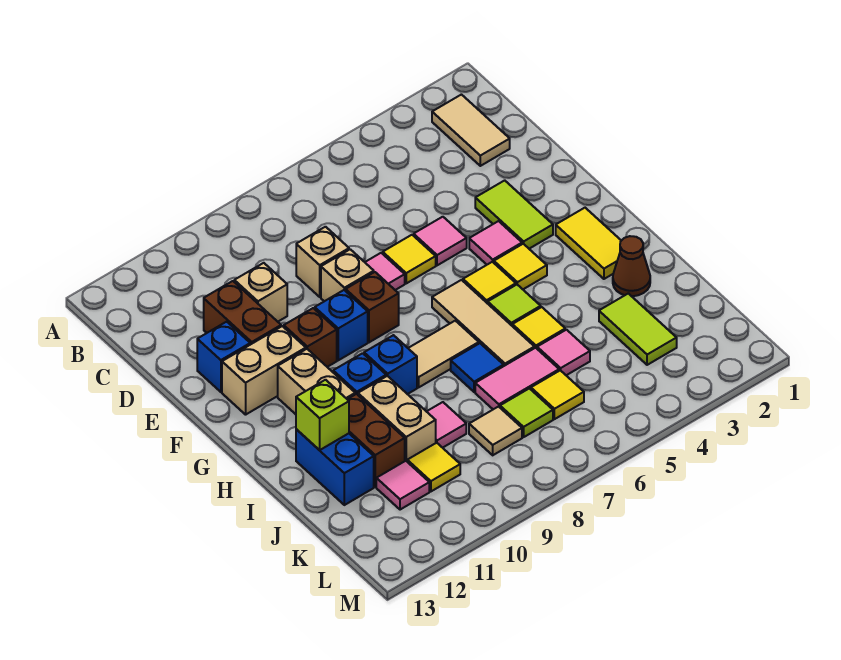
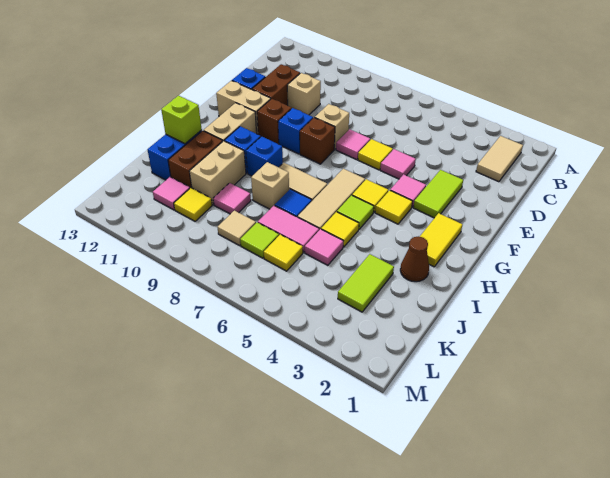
tan 1x1 brick [296,227,349,297] -> tan 1x1 brick moved to [251,162,289,209]

